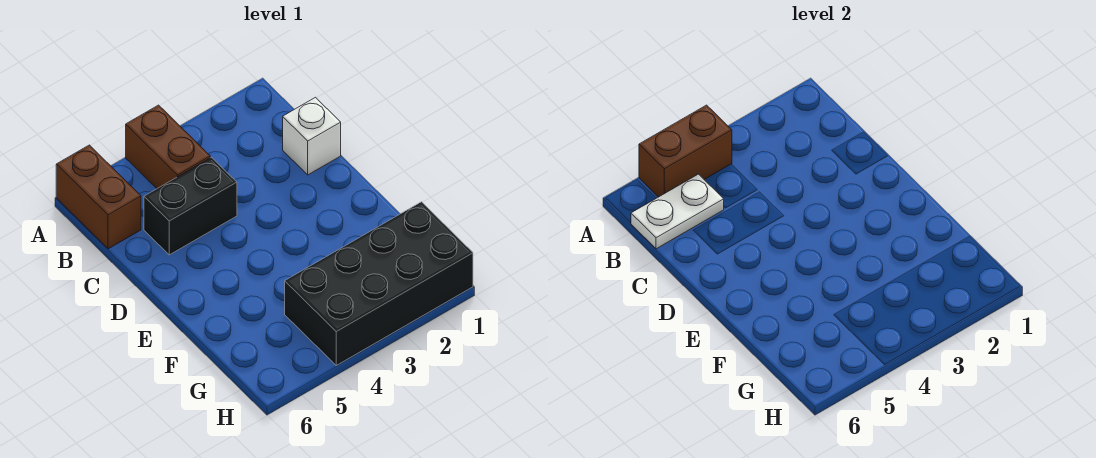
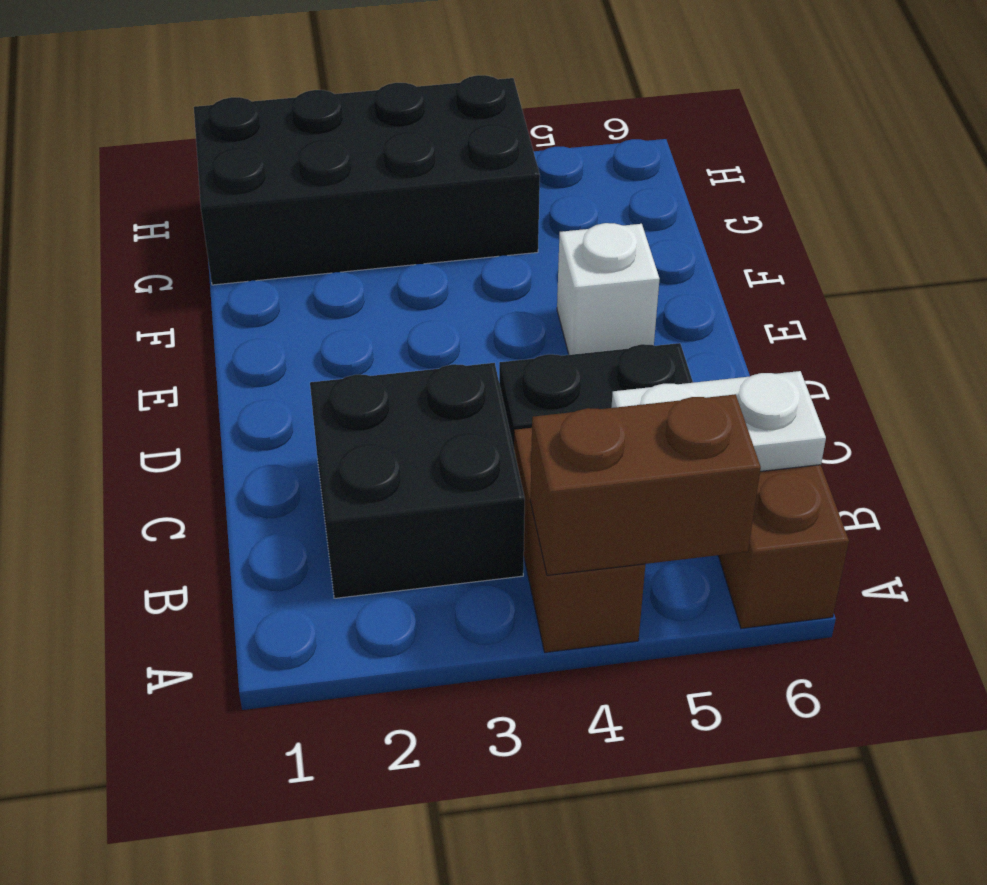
none -> black 2x2 brick [310,363,525,598]
white 1x1 brick [283,97,341,175] -> white 1x1 brick moved to [557,223,659,355]

